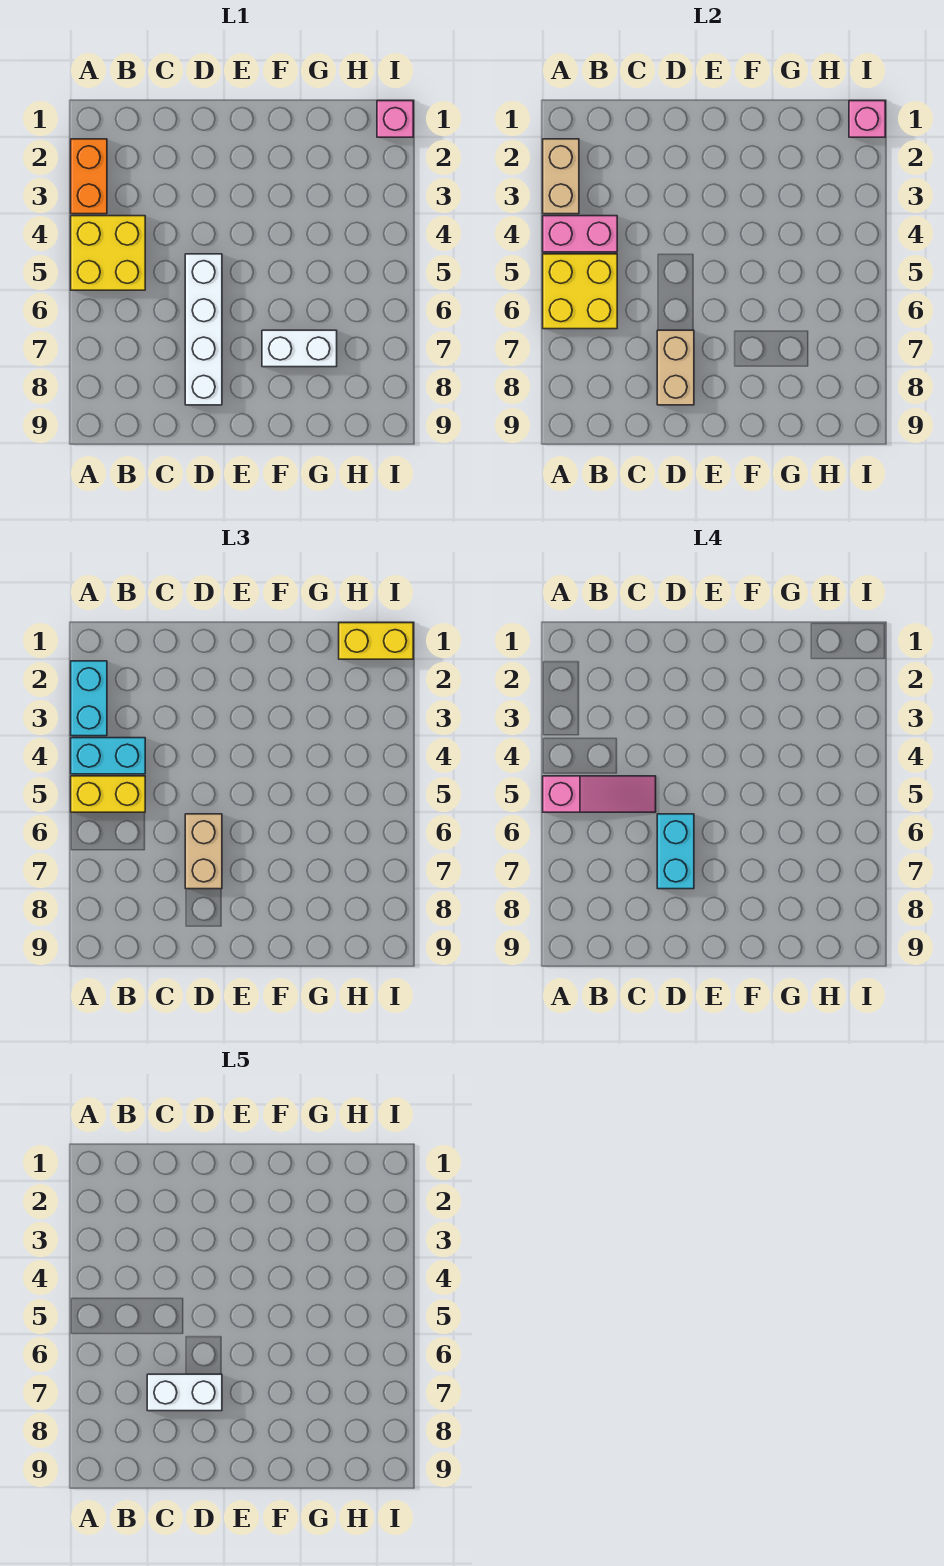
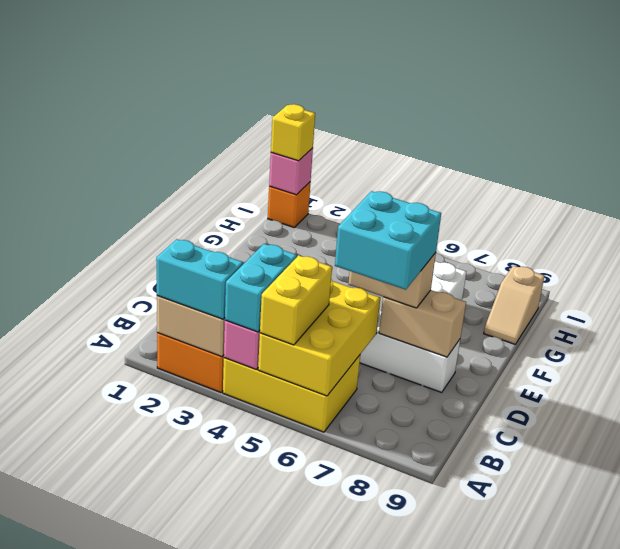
yellow 2x2 brick [71,216,145,290] -> yellow 2x3 brick [223,355,360,432]
yellow 2x2 brick [543,254,617,329] -> yellow 2x3 brick [258,279,380,396]
pink 1x3 slope [543,776,656,812] -> none
white 1x2 brick [147,1374,222,1411] -> none
cyan 1x2 brick [657,814,694,889] -> cyan 2x2 brick [335,191,441,290]
none -> tan 1x2 slope [484,266,544,344]
yellow 1x2 brick [339,623,413,659] -> yellow 1x1 brick [271,104,315,161]
pink 1x1 brick [377,101,413,137] -> orange 1x1 brick [268,182,311,228]

